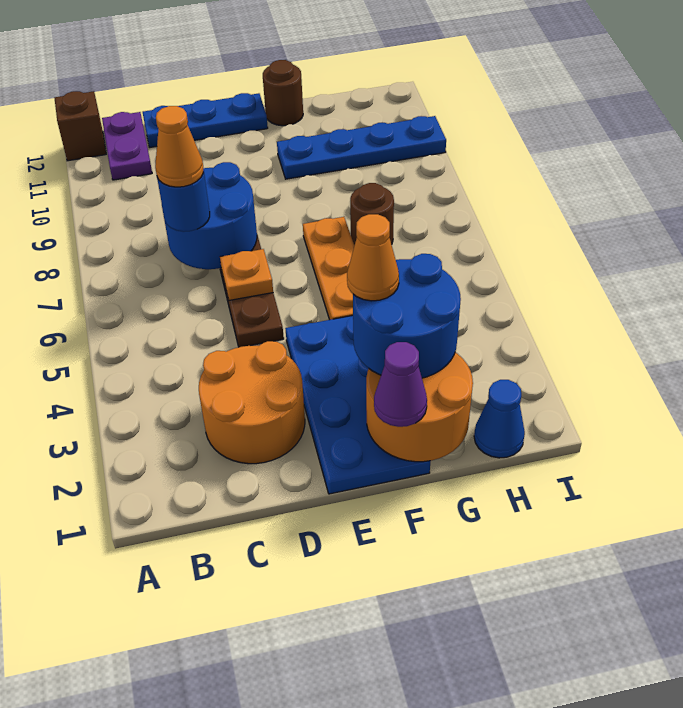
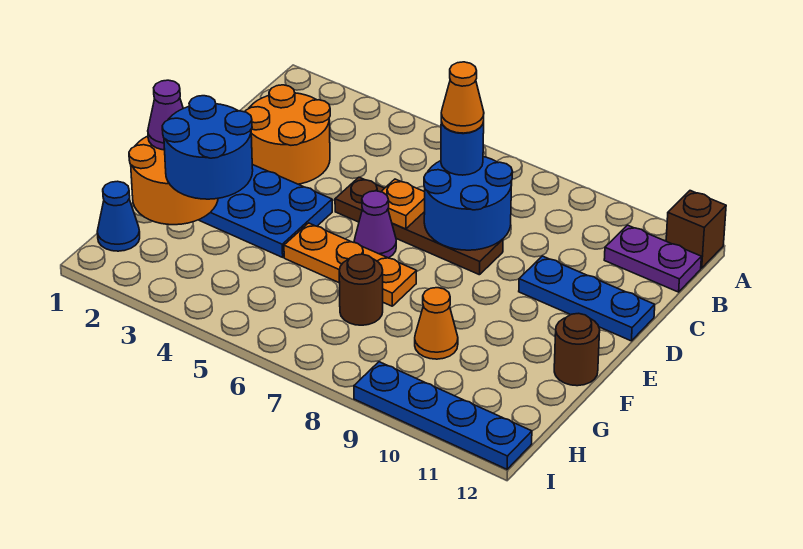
blue 1x3 plate [143,93,268,147] -> blue 1x3 plate turned to [519,256,655,341]
none -> purple 1x1 cone [354,191,396,258]
orange 1x1 cone [347,214,399,301] -> orange 1x1 cone moved to [415,288,458,359]
blue 1x4 plate [277,116,446,179] -> blue 1x4 plate turned to [354,362,532,469]

